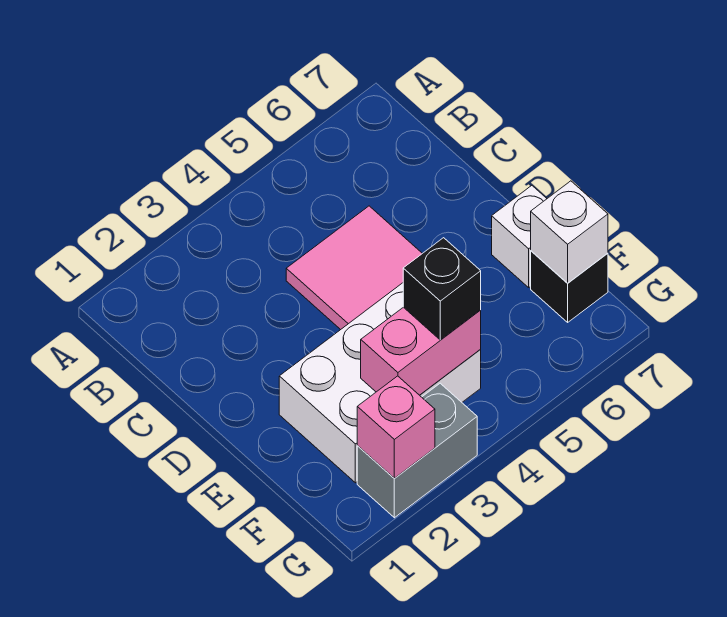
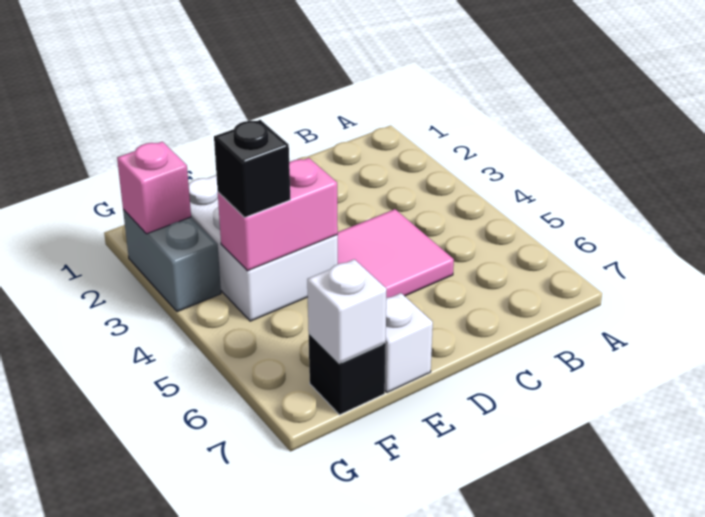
pink 1x2 brick [361,307,481,395] -> pink 1x2 brick turned to [218,158,338,271]

